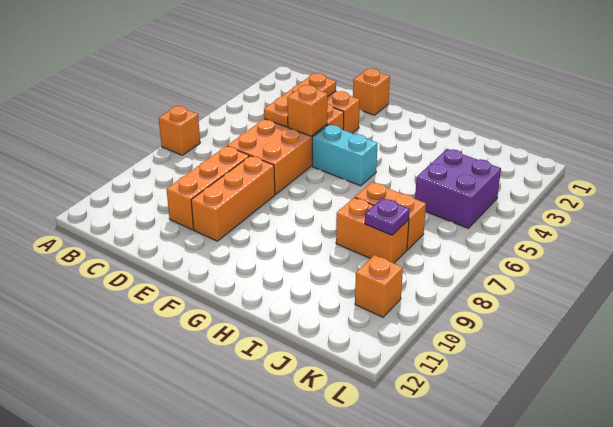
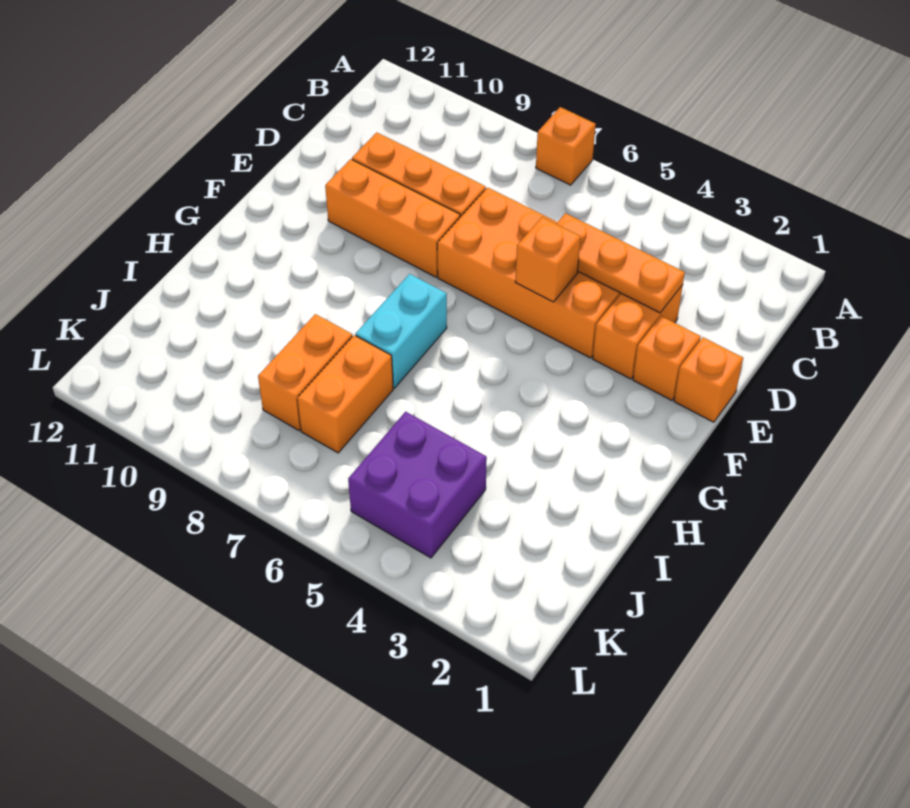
cyan 1x2 brick [312,125,378,186] -> cyan 1x2 brick moved to [356,274,447,388]
purple 1x1 plate [365,198,410,235] -> none
orange 1x1 brick [355,255,403,317] -> orange 1x1 brick moved to [633,316,701,400]

